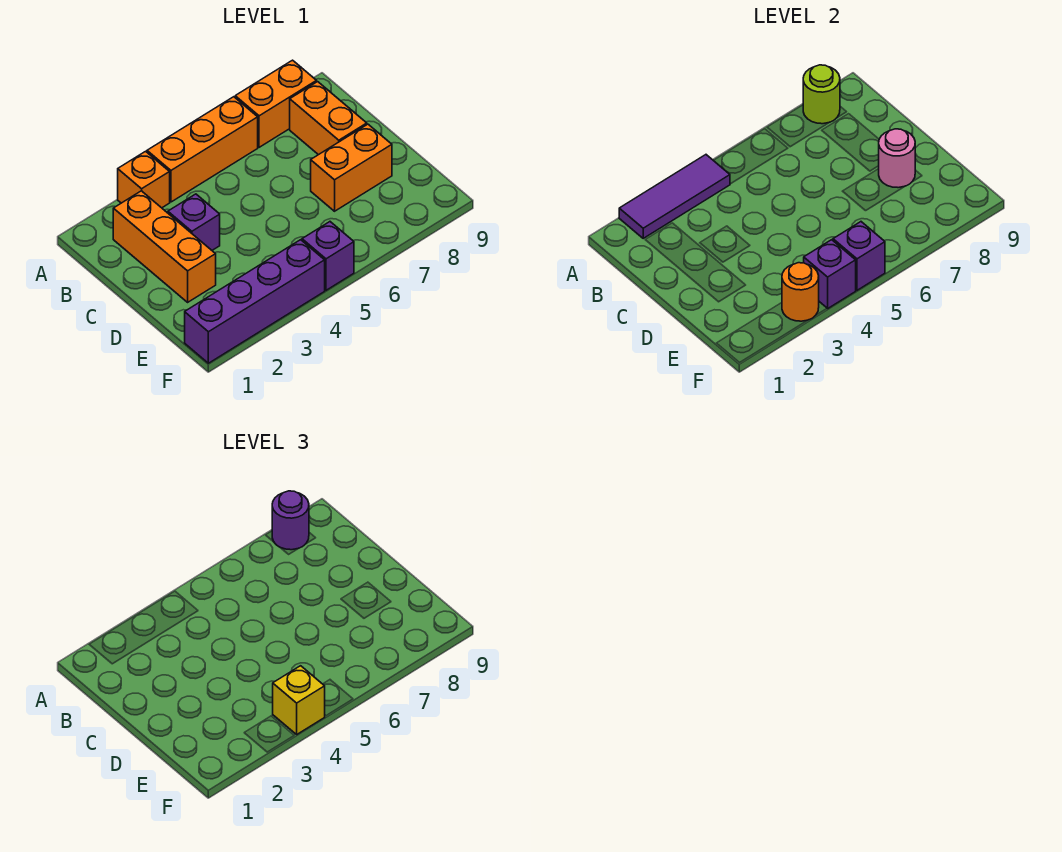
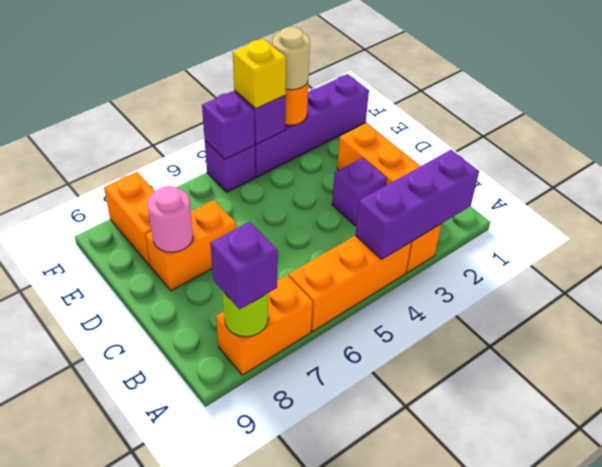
purple 1x3 tile [619,155,730,238] -> purple 1x3 brick [355,150,479,259]
purple 1x1 round brick [272,491,309,550] -> purple 1x1 brick [210,222,278,309]
orange 1x2 brick [290,82,367,155] -> orange 1x2 brick moved to [104,172,155,266]
none -> tan 1x1 round brick [273,27,310,90]

